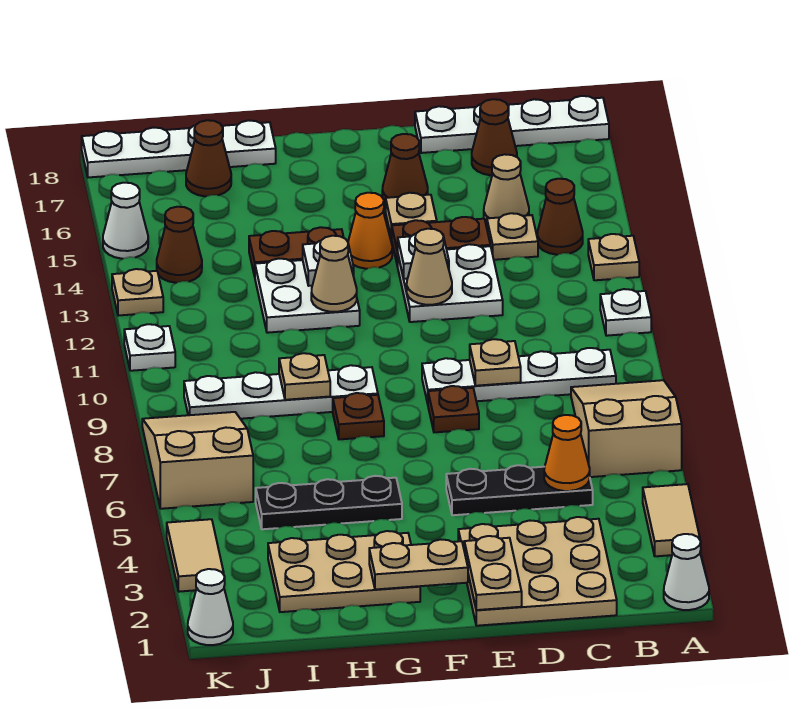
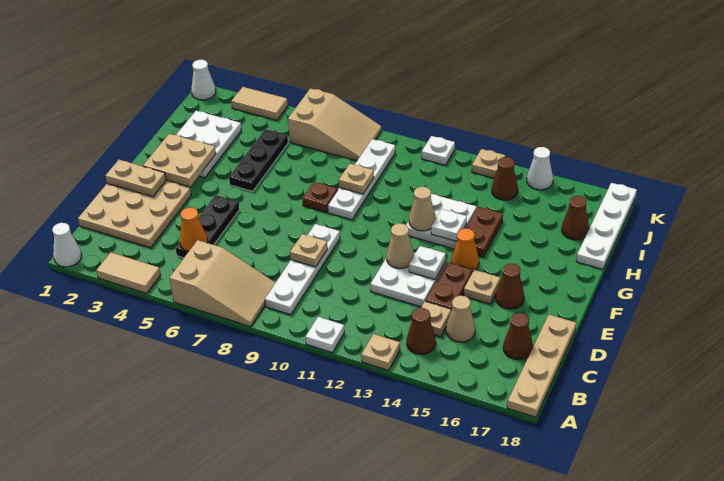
white 1x4 plate [415,96,609,153] -> tan 1x4 plate [507,315,576,417]
brown 1x1 plate [428,386,479,432] -> none
tan 1x2 plate [369,539,468,589] -> tan 2x2 plate [143,134,216,187]
tan 2x3 plate [268,531,420,612] -> white 2x3 plate [176,111,241,178]

